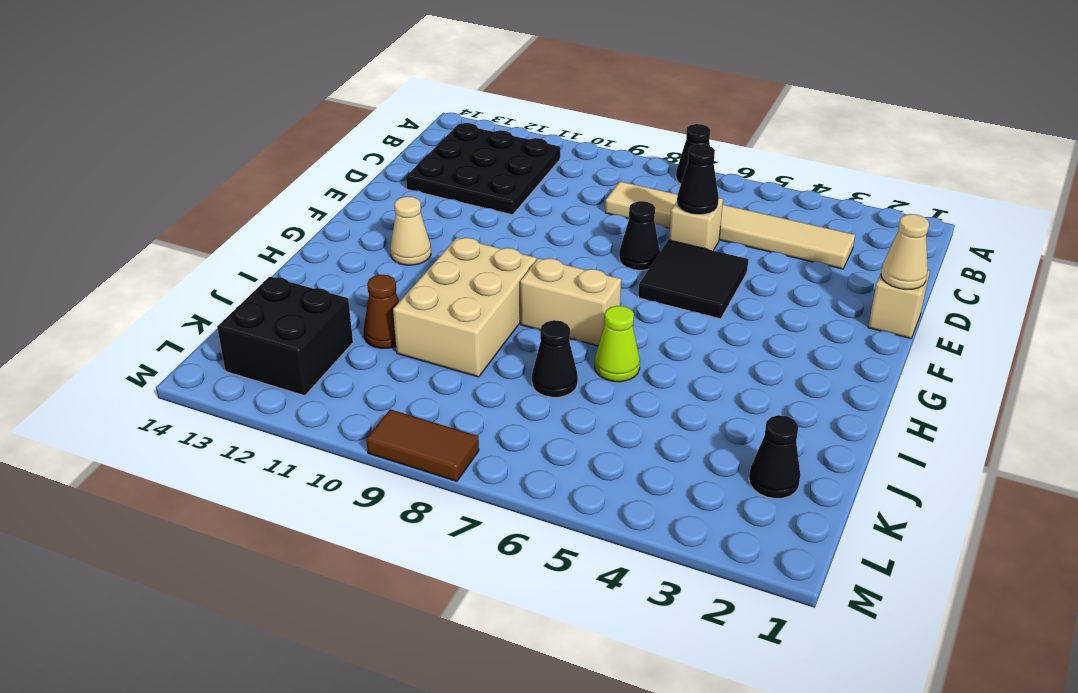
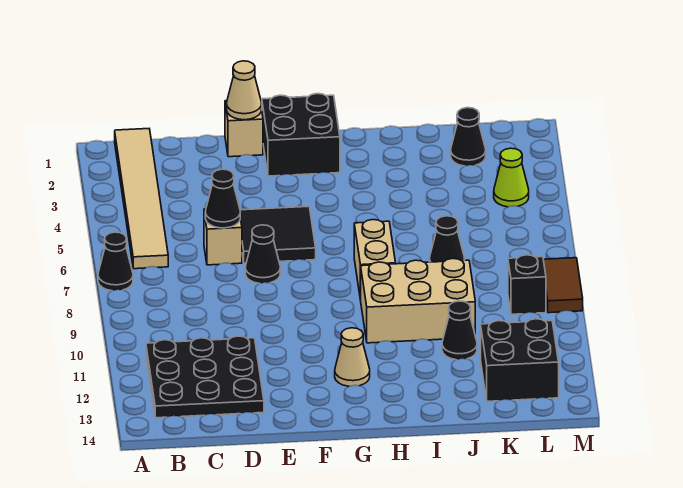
tan 1x6 tile [605,181,855,269] -> tan 1x6 tile moved to [115,129,168,269]
none -> black 2x2 brick [262,94,340,176]
lime 1x1 cone [595,306,640,382] -> lime 1x1 cone moved to [494,148,529,207]
brown 1x1 cone [364,275,399,349] -> black 1x1 cone [442,301,477,360]
none -> black 1x1 brick [508,255,546,314]

